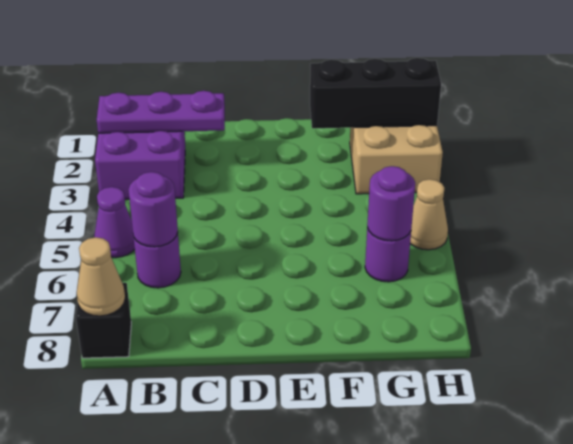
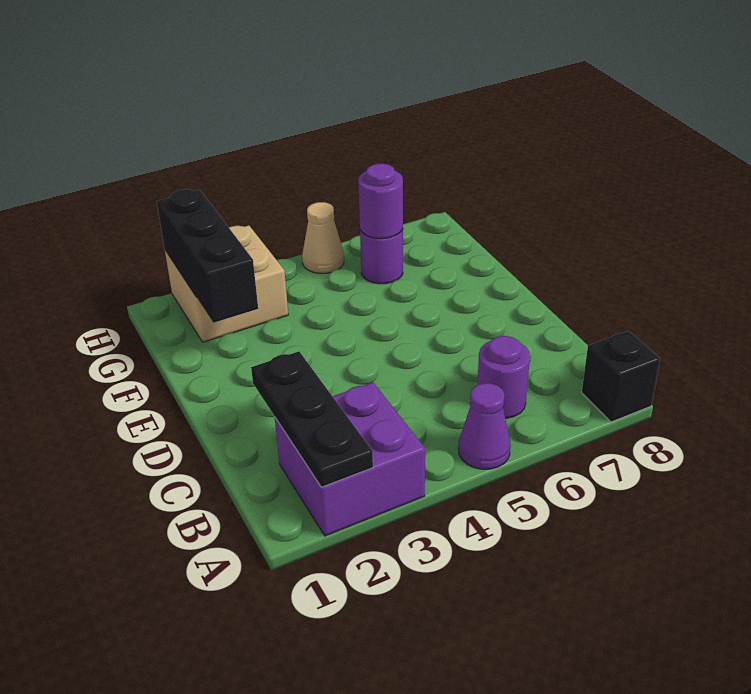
purple 1x3 plate [97,91,225,133] -> black 1x3 plate [251,351,373,487]
tan 1x1 cone [77,237,125,316] -> none
purple 1x1 round brick [128,172,178,247] -> none

